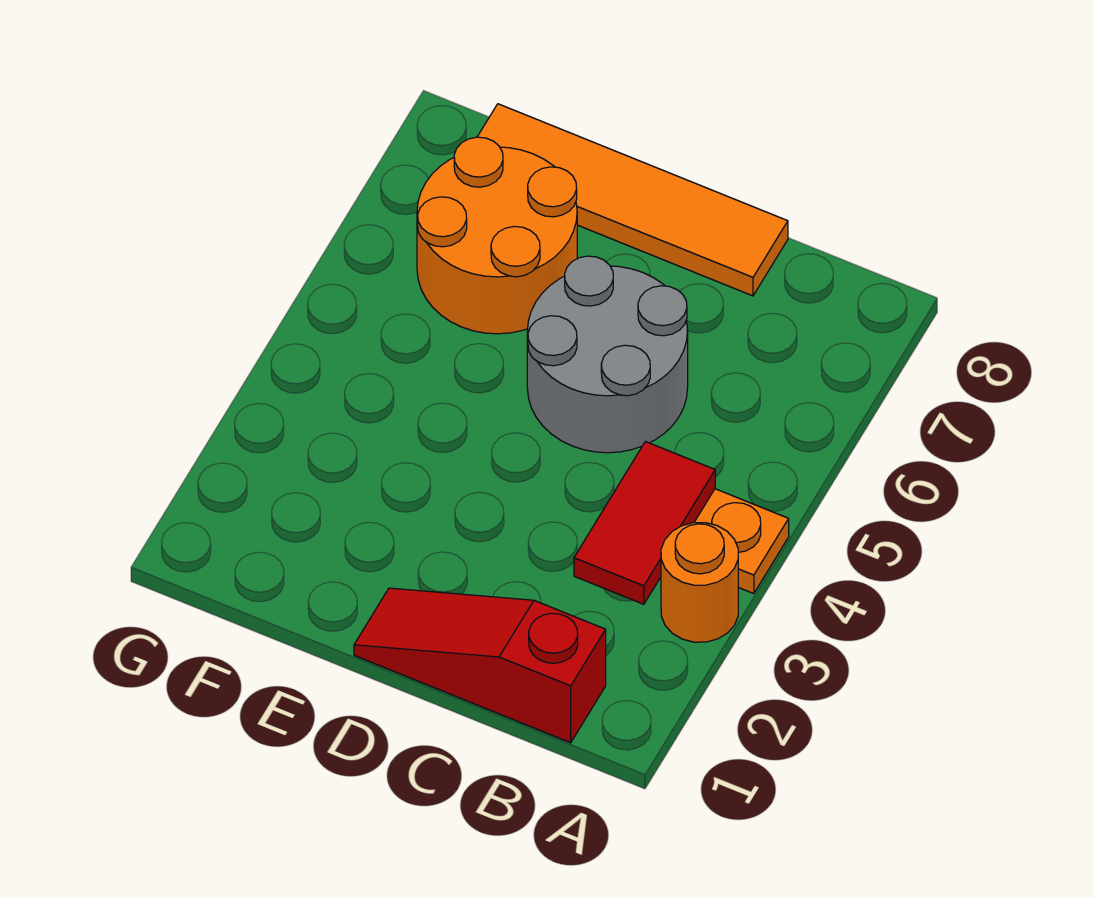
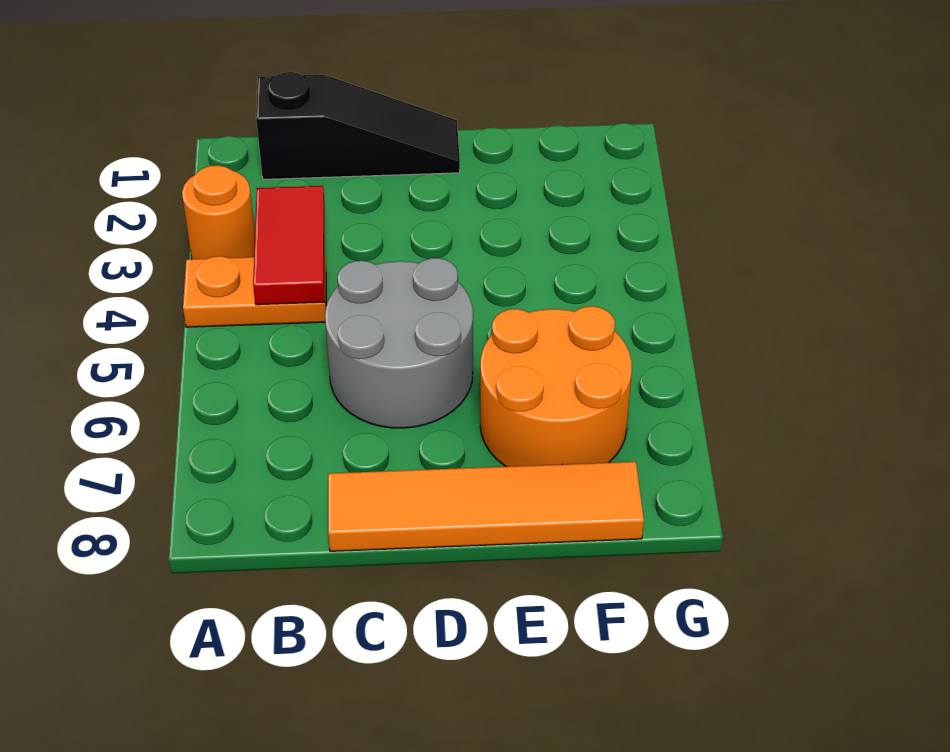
red 1x3 slope [354,588,606,743] -> black 1x3 slope [256,72,460,179]

